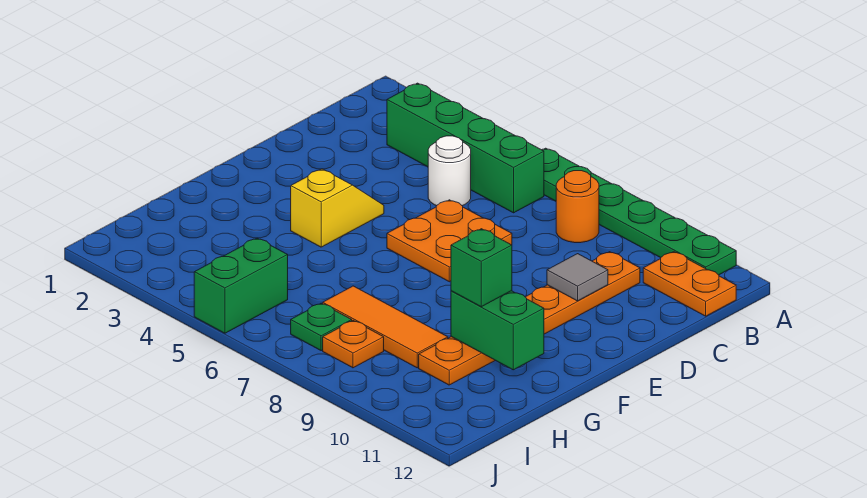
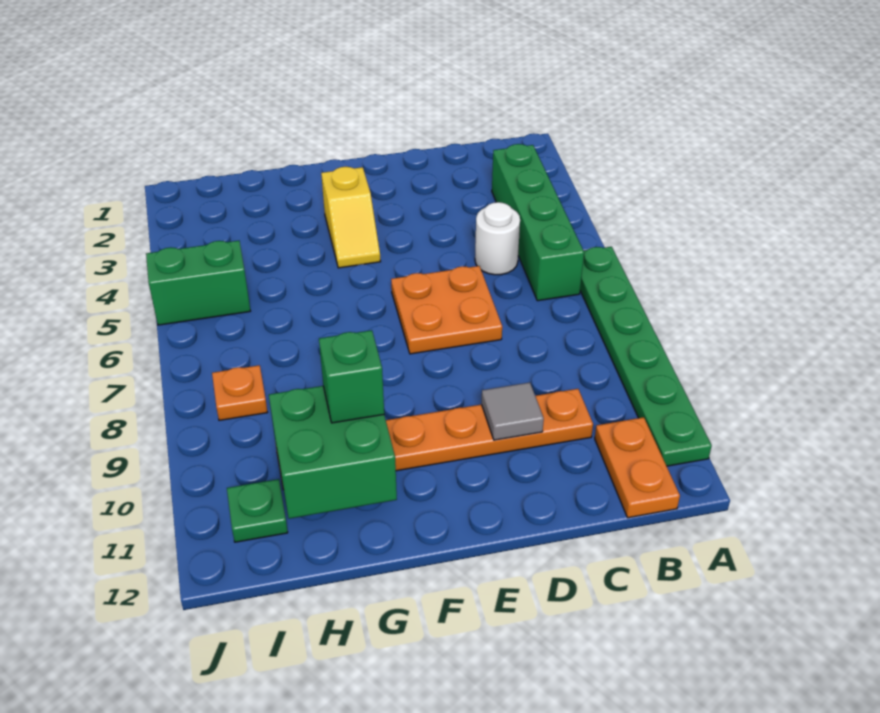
orange 1x1 round brick [556,171,599,243] -> none
yellow 1x2 slope [291,169,384,247] -> yellow 1x2 slope turned to [321,166,381,268]
green 1x2 brick [451,291,544,370] -> green 2x2 brick [269,386,397,519]
orange 1x3 tile [323,286,448,368] -> none
green 1x1 plate [291,303,352,351] -> green 1x1 plate moved to [227,479,288,542]

